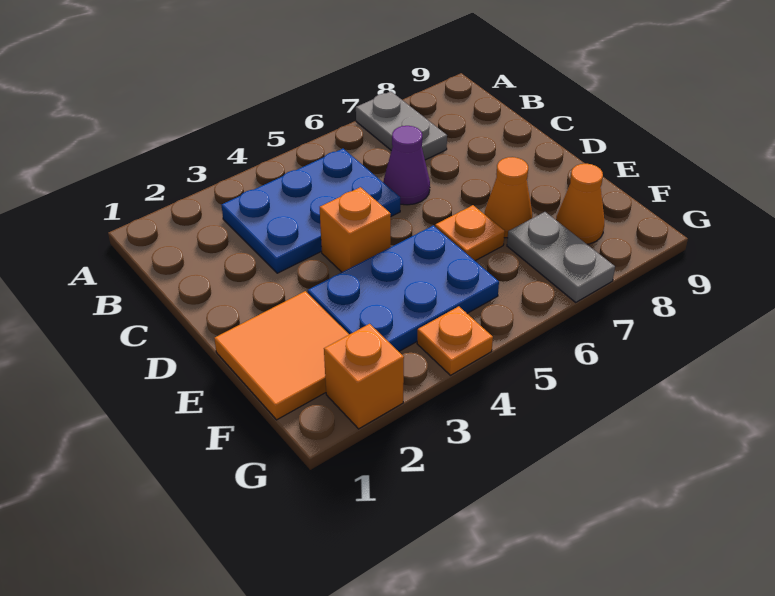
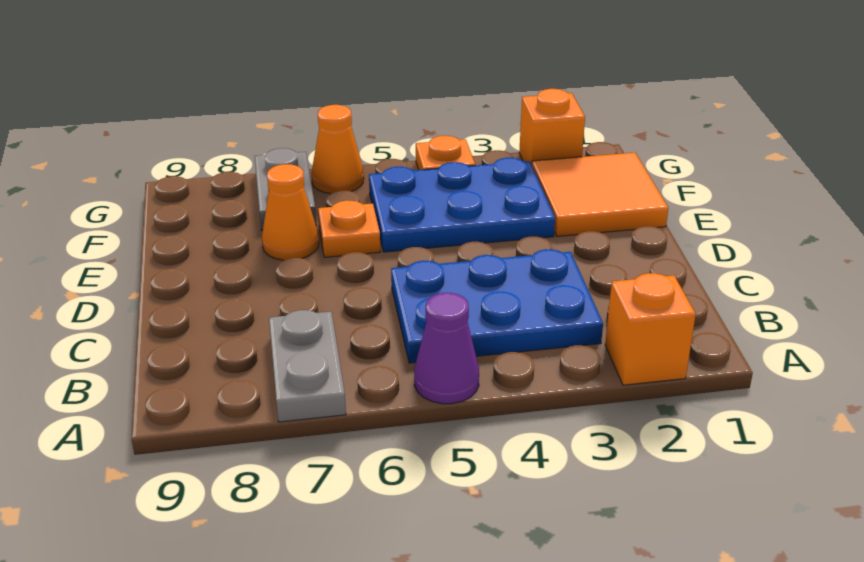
purple 1x1 cone [383,126,430,205] -> purple 1x1 cone moved to [414,293,479,404]
orange 1x1 brick [320,187,391,272] -> orange 1x1 brick moved to [605,273,696,385]
orange 1x1 cone [556,164,604,244] -> orange 1x1 cone moved to [311,105,364,194]

